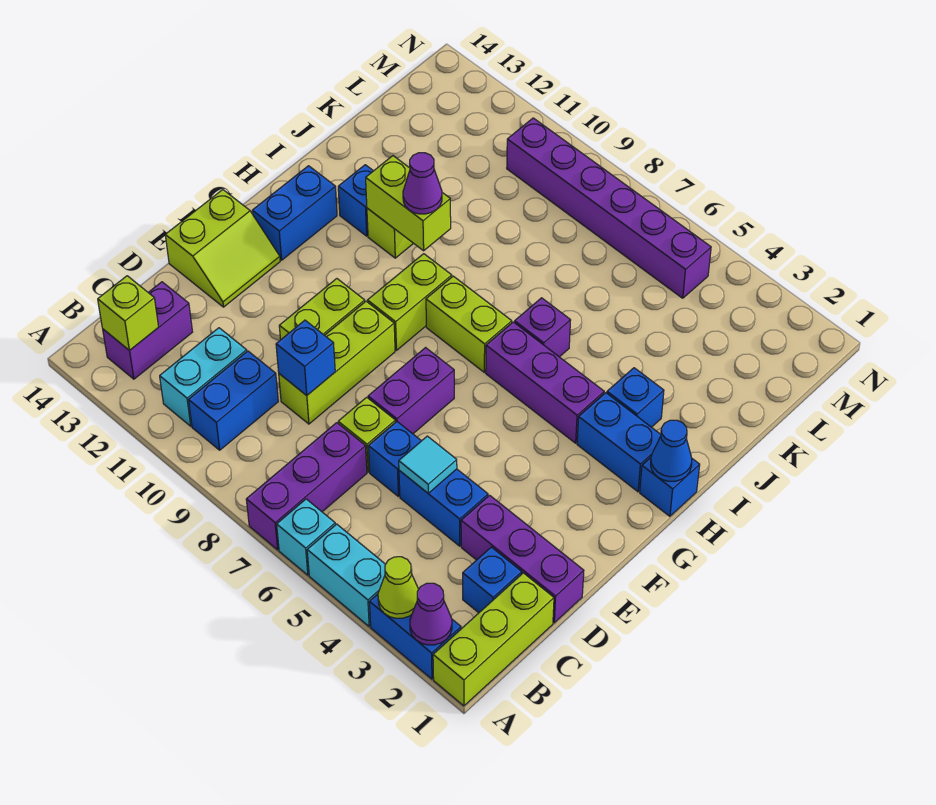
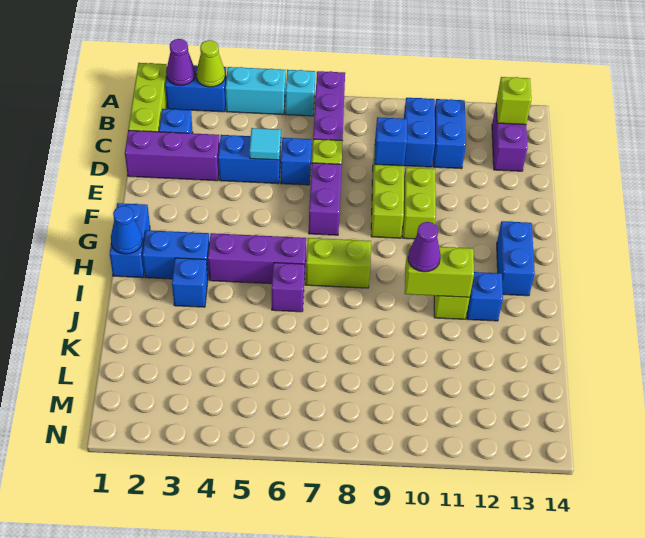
cyan 1x2 brick [160,328,247,426] -> blue 1x2 brick [433,99,466,169]
lime 2x2 slope [165,190,280,307] -> none
lime 1x2 brick [367,254,452,350] -> none
blue 1x1 brick [640,458,700,516] -> blue 1x2 brick [110,203,150,278]
purple 1x6 brick [507,118,711,298] -> none

